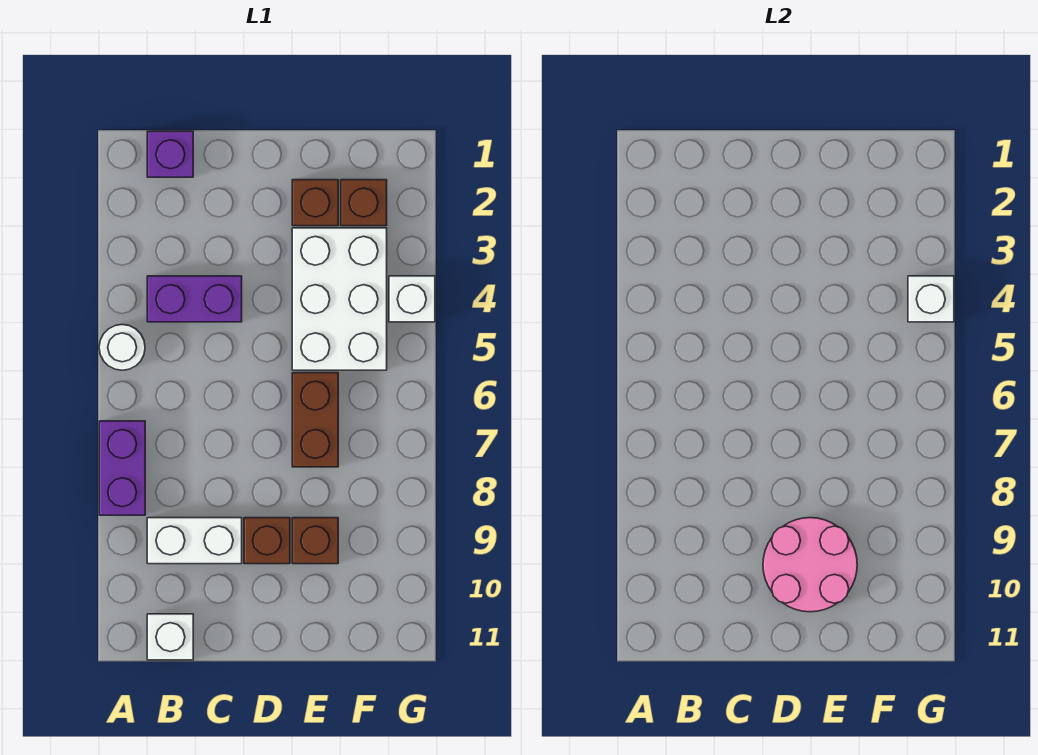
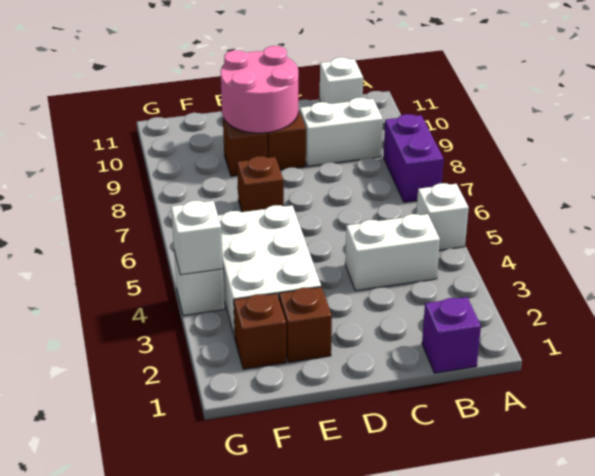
white 1x1 round brick [99,324,145,370] -> white 1x1 brick [416,183,469,250]
purple 1x2 brick [147,276,242,322] -> white 1x2 brick [345,214,440,291]
brown 1x2 brick [292,373,338,467] -> brown 1x1 brick [237,156,284,212]

